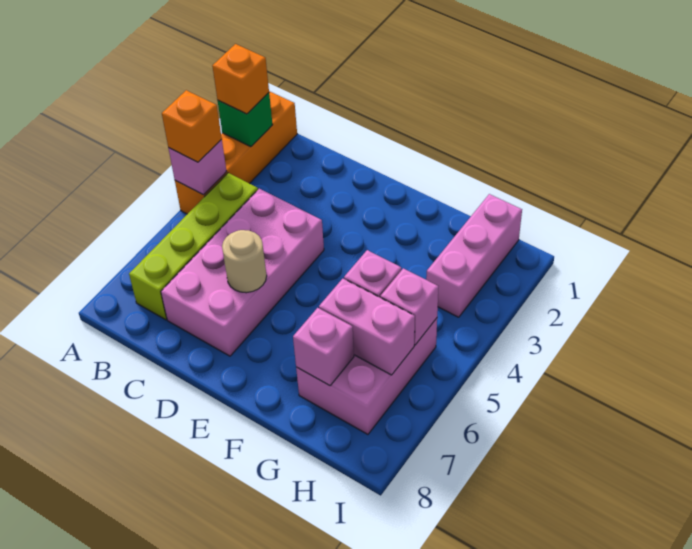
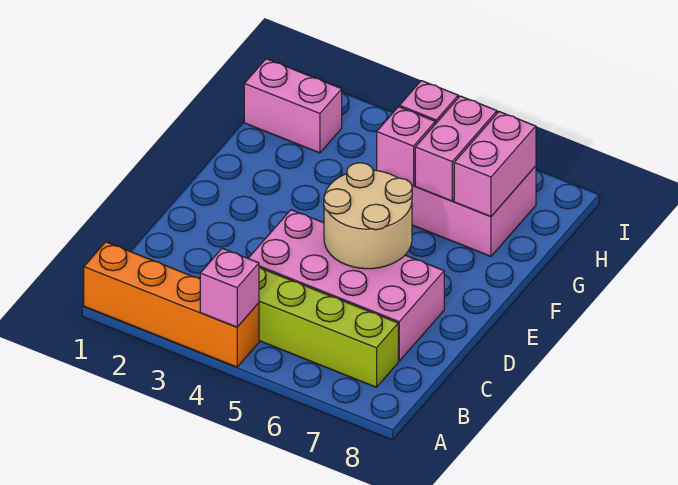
green 1x1 brick [218,93,273,147] -> none
orange 1x1 brick [212,44,269,114] -> none
orange 1x1 brick [162,90,222,162] -> none
tan 1x1 round brick [222,230,267,293] -> tan 2x2 round brick [324,163,412,269]
pink 1x1 brick [293,308,354,386] -> pink 1x2 brick [454,112,536,216]
pink 1x3 brick [426,194,522,317] -> pink 1x2 brick [244,59,342,153]

